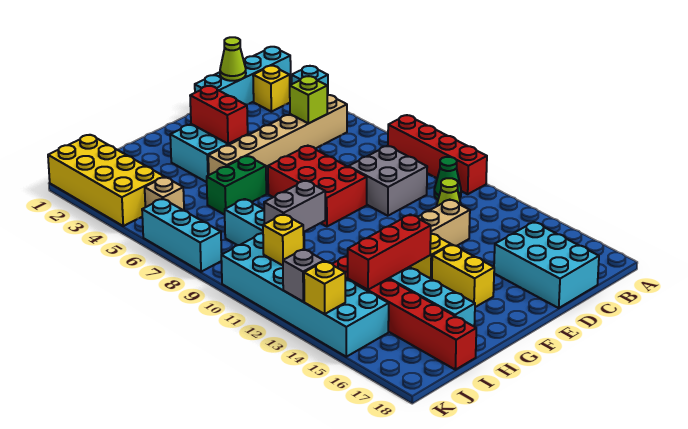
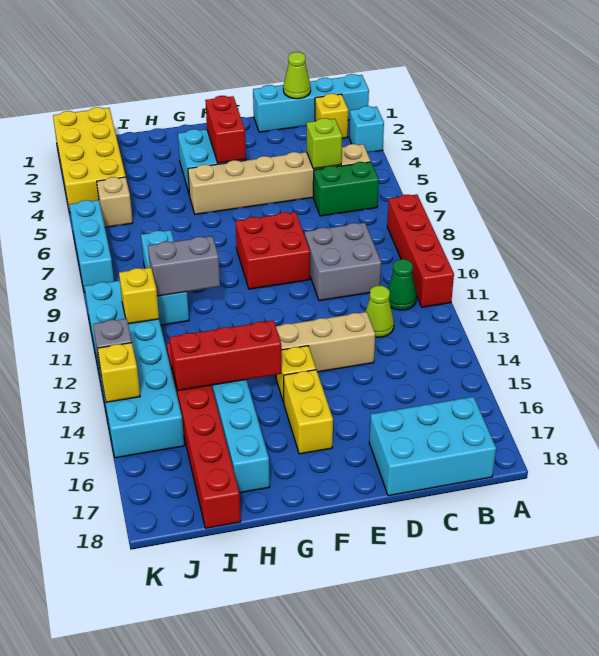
cyan 2x3 brick [494,222,599,308] -> cyan 2x3 brick turned to [369,397,496,496]
red 2x3 brick [268,146,367,227] -> red 2x2 brick [235,212,310,289]
green 1x2 brick [207,156,266,215] -> green 1x2 brick moved to [313,162,379,216]

